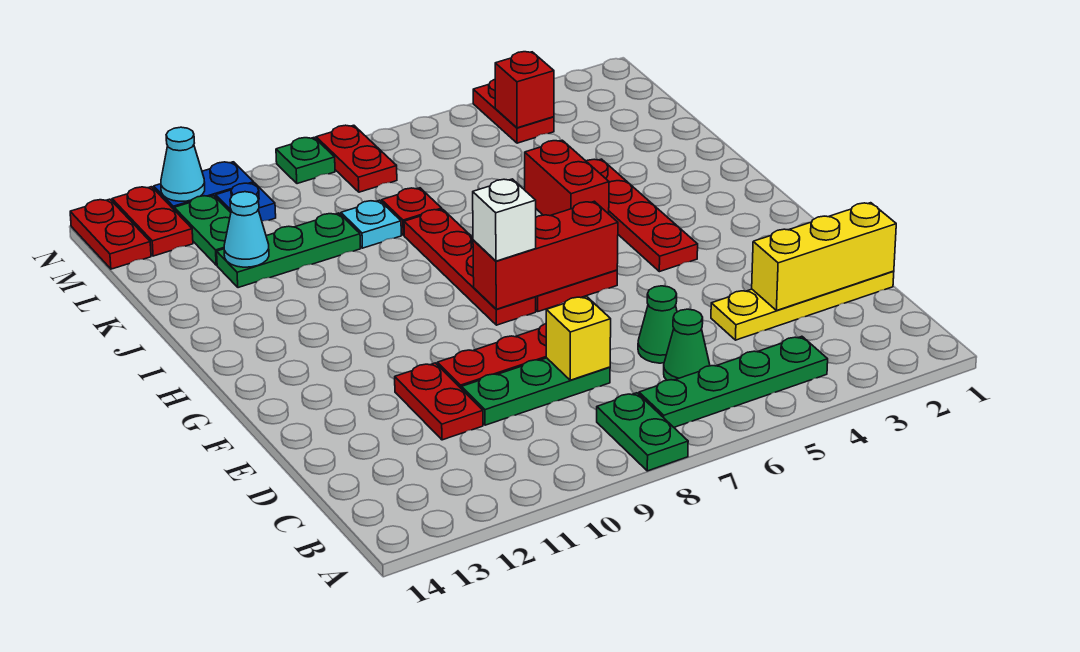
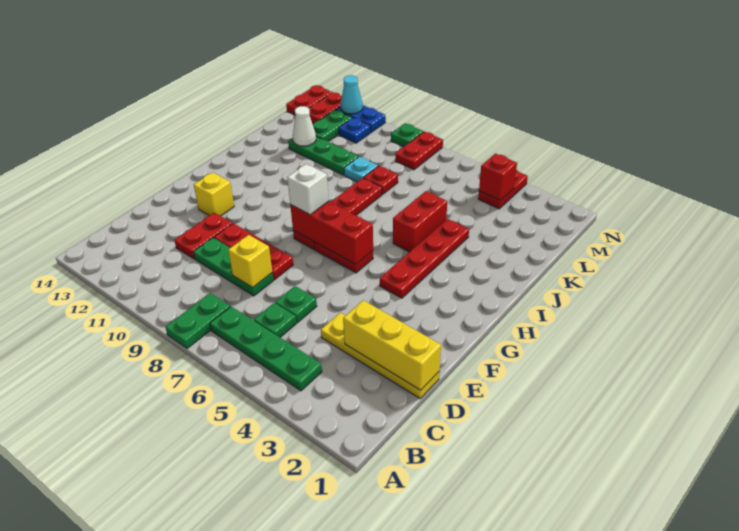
green 1x1 cone [664,309,710,380] -> green 1x1 plate [254,303,296,337]
green 1x1 cone [638,286,677,363] -> green 1x1 plate [275,286,317,323]
none -> yellow 1x1 brick [194,172,234,216]
cyan 1x1 cone [224,192,269,267] -> white 1x1 cone [293,106,316,146]

